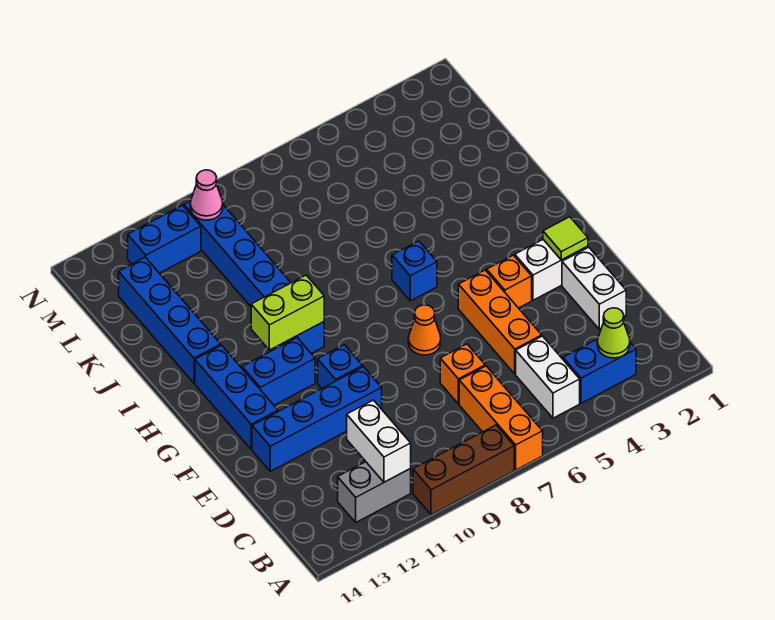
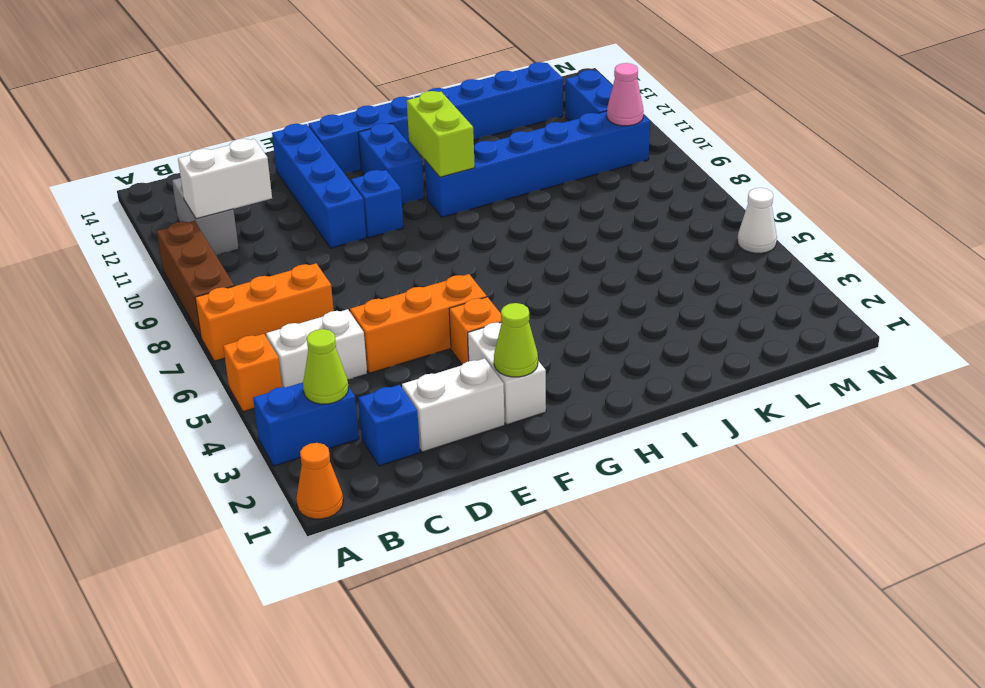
blue 1x2 brick [563,339,636,403] -> blue 1x2 brick turned to [253,382,359,466]
orange 1x1 brick [440,344,485,404] -> orange 1x1 brick moved to [223,334,282,412]
lime 1x1 tile [543,217,588,260] -> lime 1x1 cone [494,303,538,377]
orange 1x1 cone [408,305,441,355] -> orange 1x1 cone moved to [296,443,343,519]
blue 1x1 brick [392,241,437,301] -> blue 1x1 brick moved to [358,385,420,466]
none -> white 1x1 cone [737,188,777,253]

